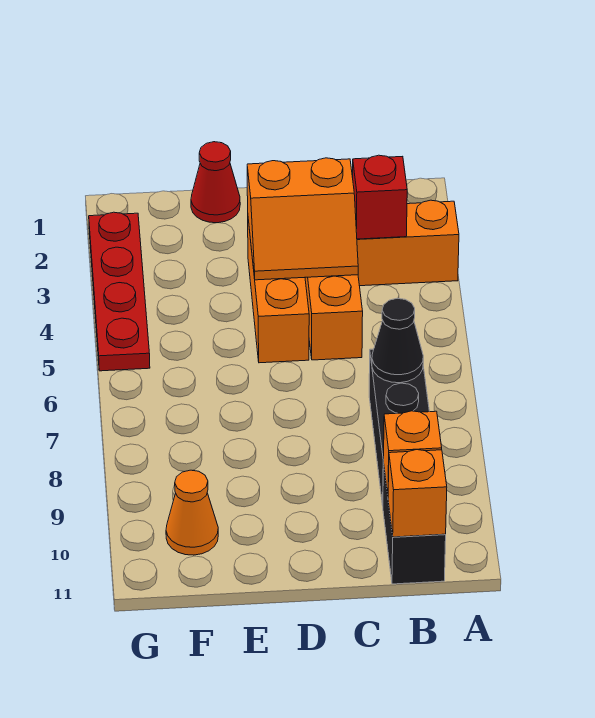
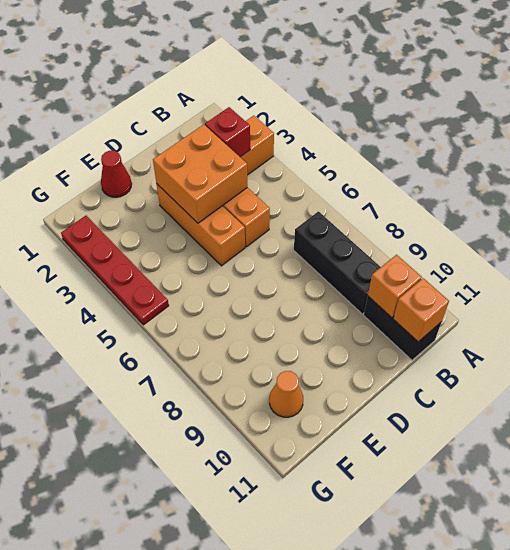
black 1x1 cone [372,298,423,383] -> none
orange 2x2 slope [247,158,358,280] -> orange 2x2 brick [153,124,248,223]

